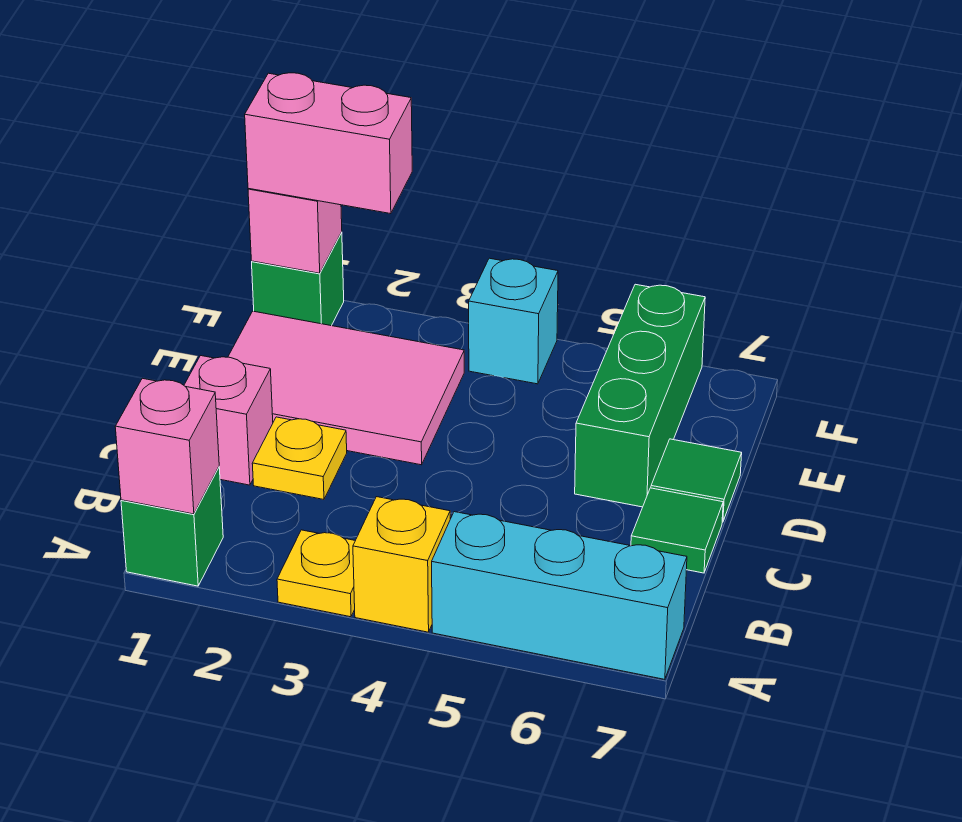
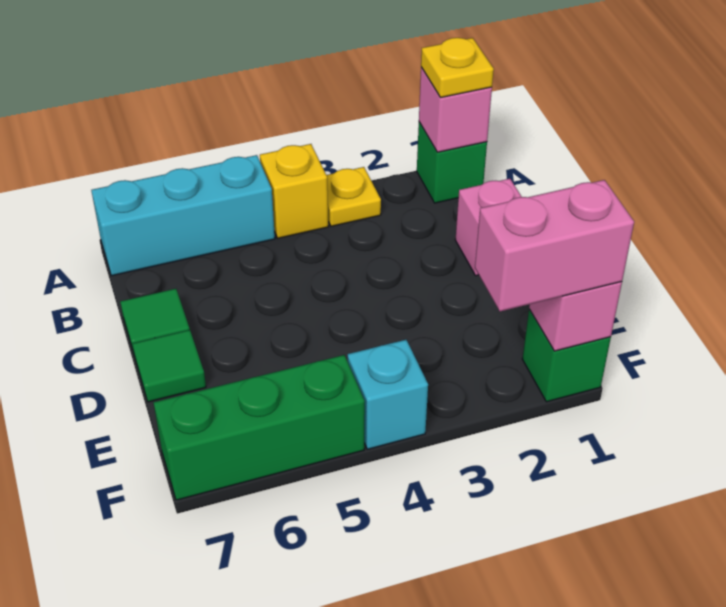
yellow 1x1 plate [252,417,347,499] -> yellow 1x1 plate moved to [421,38,494,98]
pink 2x3 tile [228,311,464,465] -> none
green 1x3 brick [575,284,705,507] -> green 1x3 brick turned to [153,355,365,500]

